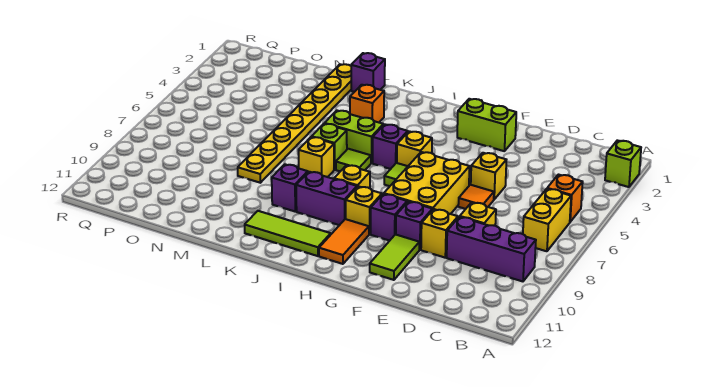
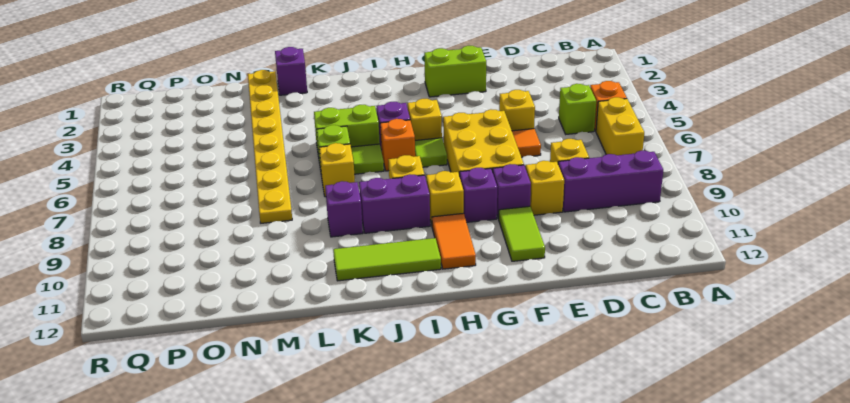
lime 1x1 brick [605,141,641,187] -> lime 1x1 brick moved to [559,84,596,134]
orange 1x1 brick [350,85,384,122] -> orange 1x1 brick moved to [380,119,415,171]

